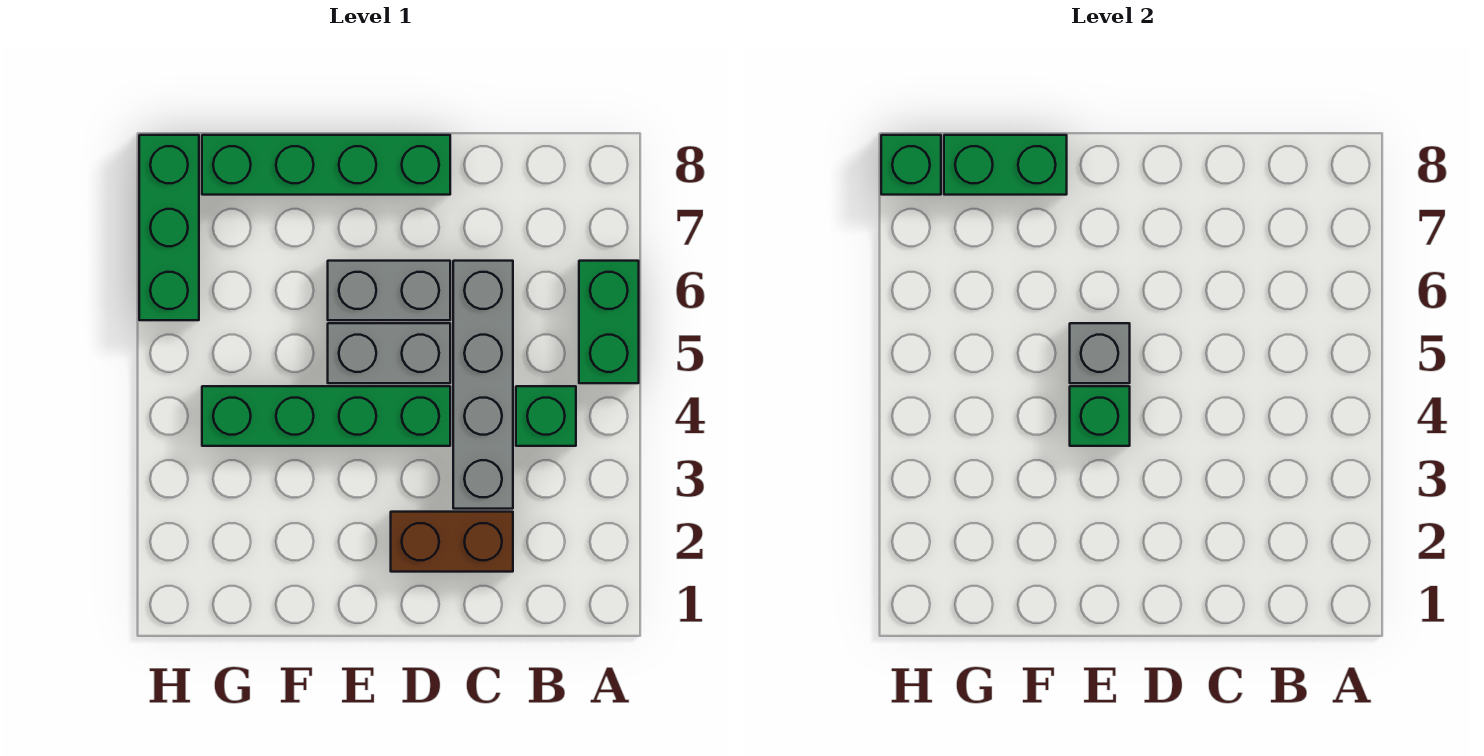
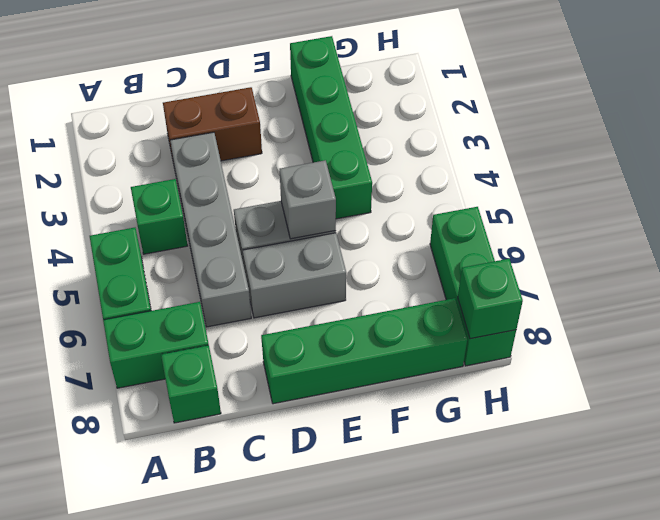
green 1x4 brick [202,386,450,446] -> green 1x4 brick turned to [290,36,372,219]
green 1x1 brick [1070,386,1130,446] -> green 1x1 brick moved to [161,345,221,423]
green 1x2 brick [944,135,1067,195] -> green 1x2 brick moved to [103,302,209,388]

